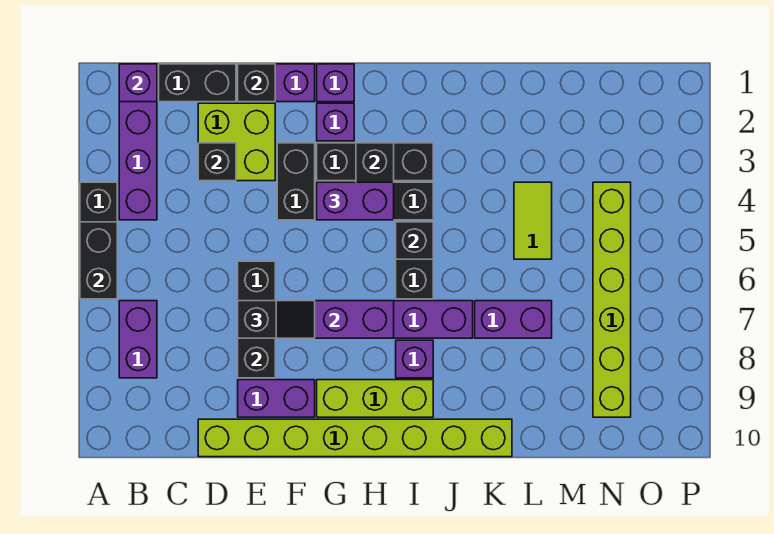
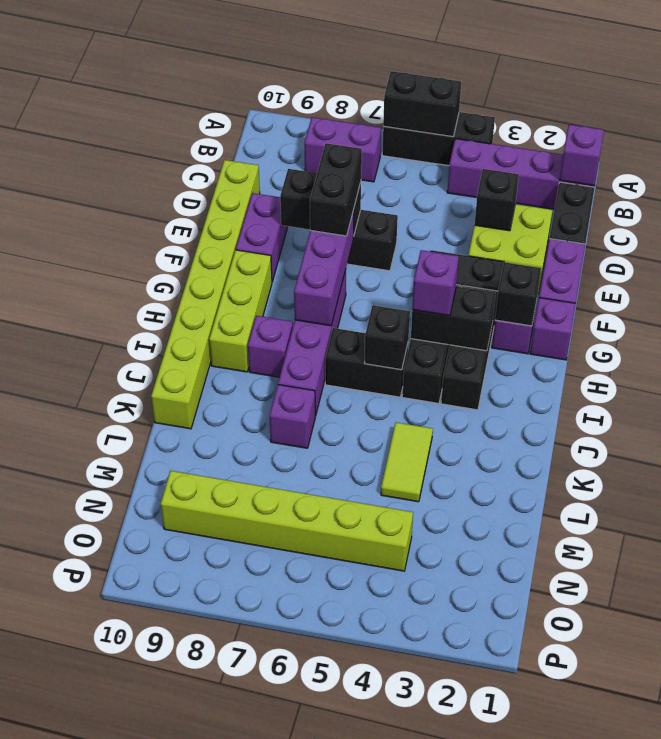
black 1x1 brick [238,64,275,102] -> black 1x1 brick moved to [495,262,541,326]
black 1x2 slope [238,301,315,338] -> black 1x2 brick [310,143,362,236]
purple 1x2 brick [317,182,394,220] -> purple 1x1 brick [412,250,459,316]
purple 1x2 brick [475,301,552,338] -> purple 1x1 brick [269,385,315,448]
lime 1x2 tile [514,182,552,259] -> lime 1x2 tile turned to [381,422,433,502]

